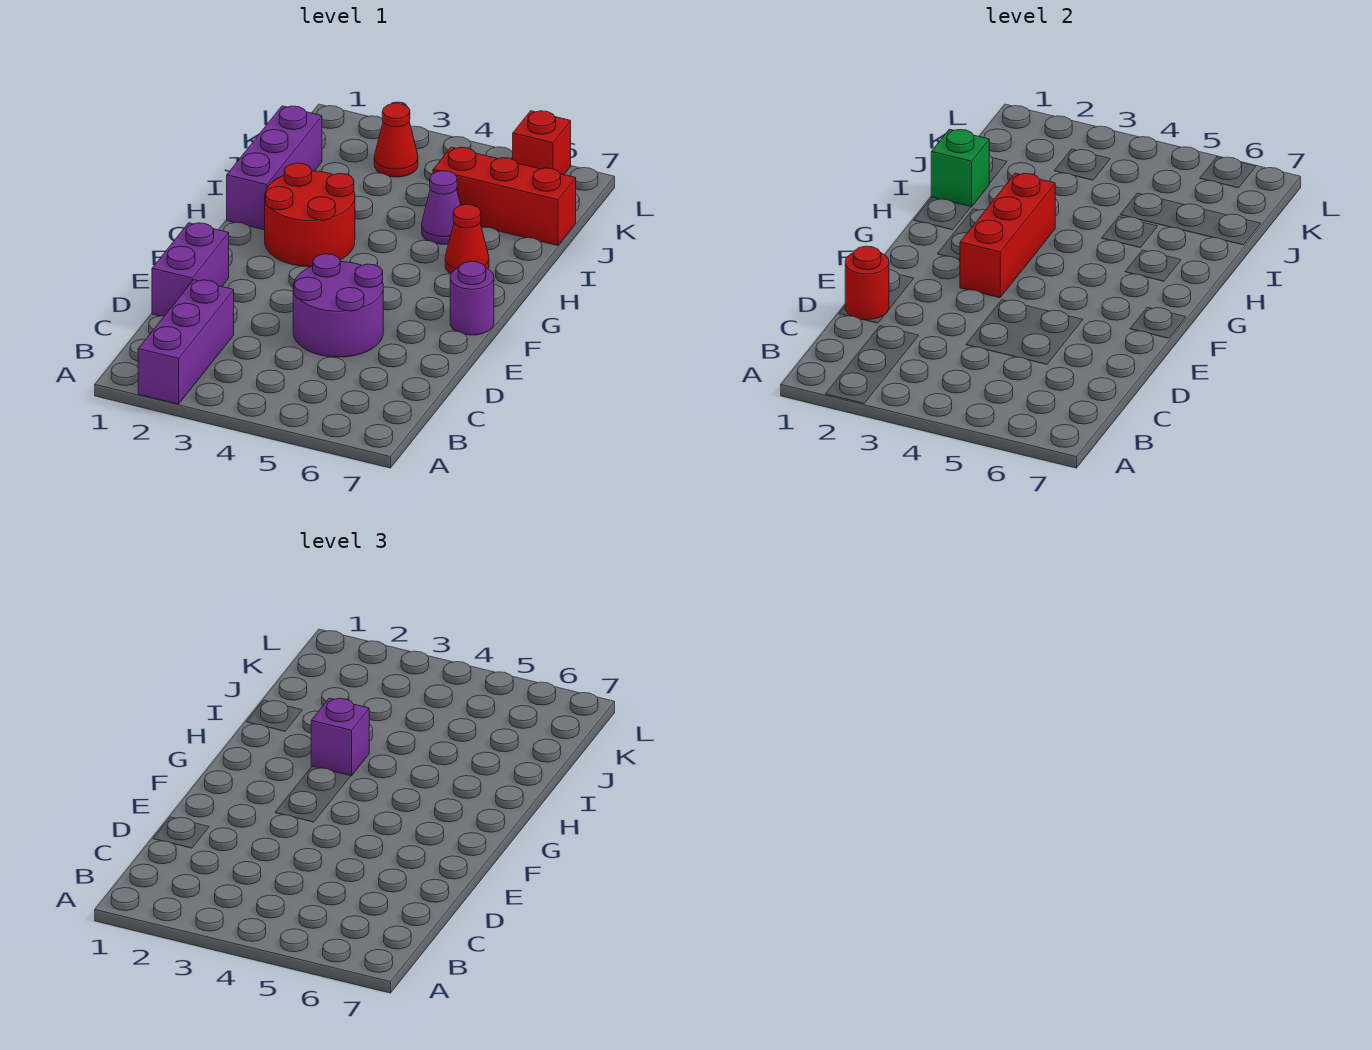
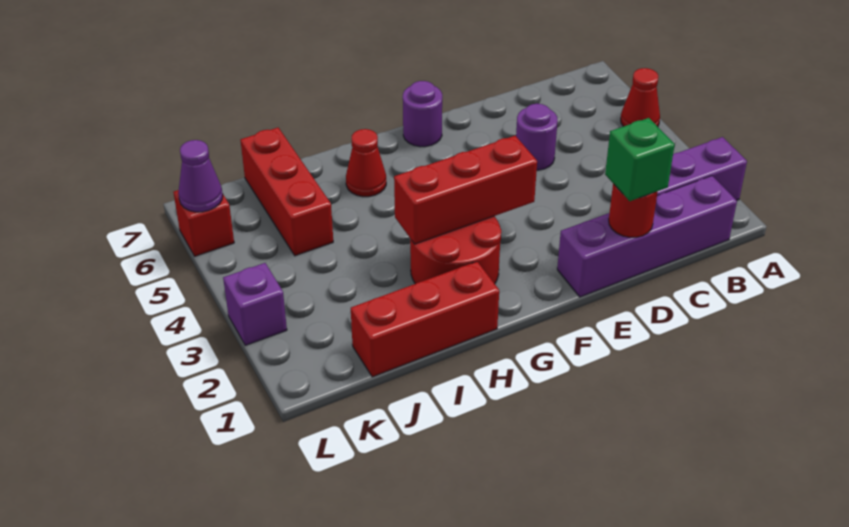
purple 1x2 brick [152,223,229,316] -> purple 1x4 brick [557,176,737,297]
purple 2x2 round brick [293,254,383,357] -> purple 1x1 round brick [516,104,558,170]
purple 1x3 brick [227,106,322,230] -> red 1x3 brick [351,262,499,377]
purple 1x1 brick [311,698,369,776] -> purple 1x1 brick moved to [223,263,287,345]
green 1x1 brick [931,129,989,207] -> green 1x1 brick moved to [605,118,675,201]
purple 1x1 cone [422,171,461,244] -> purple 1x1 cone moved to [178,140,223,212]
red 1x1 cone [374,103,418,177] -> red 1x1 cone moved to [621,68,660,127]

